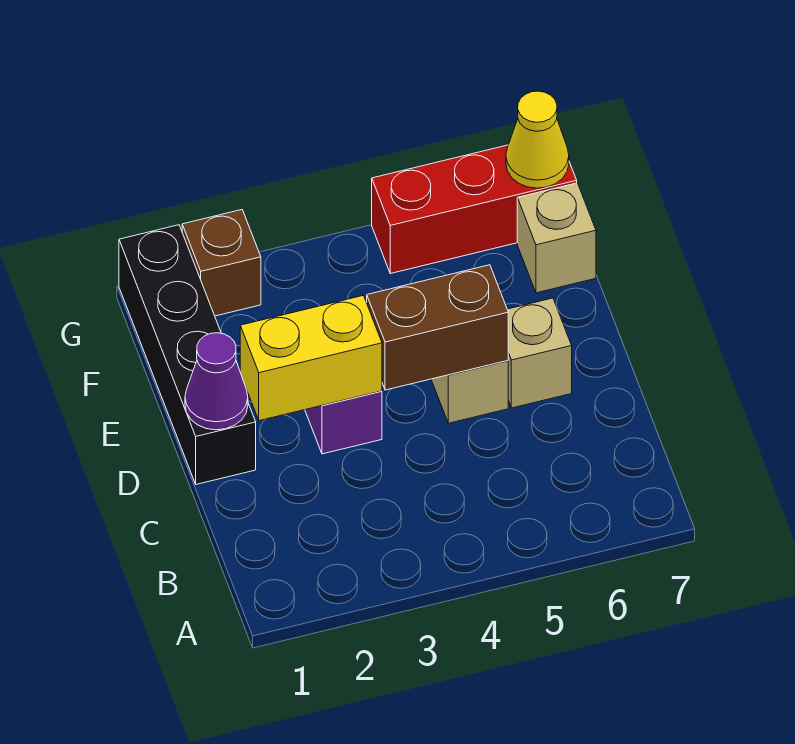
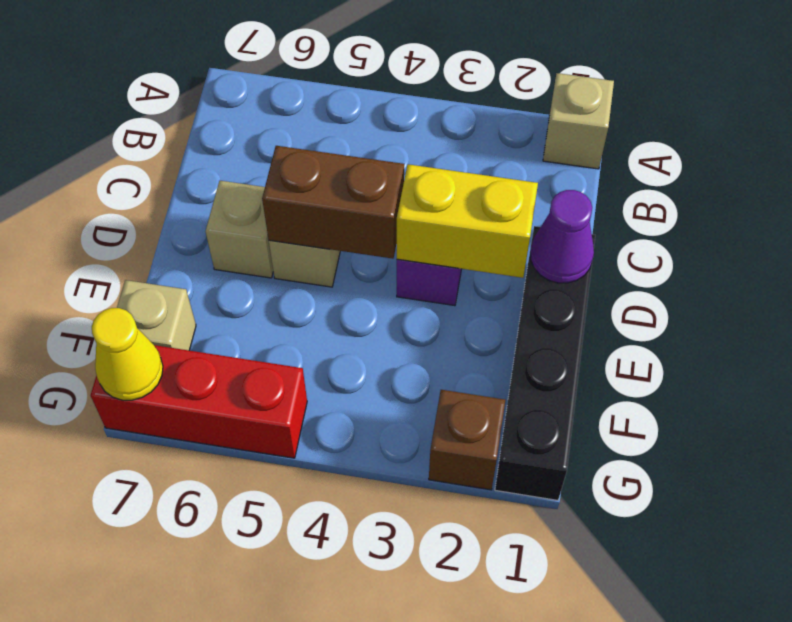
none -> tan 1x1 brick [543,73,614,169]

